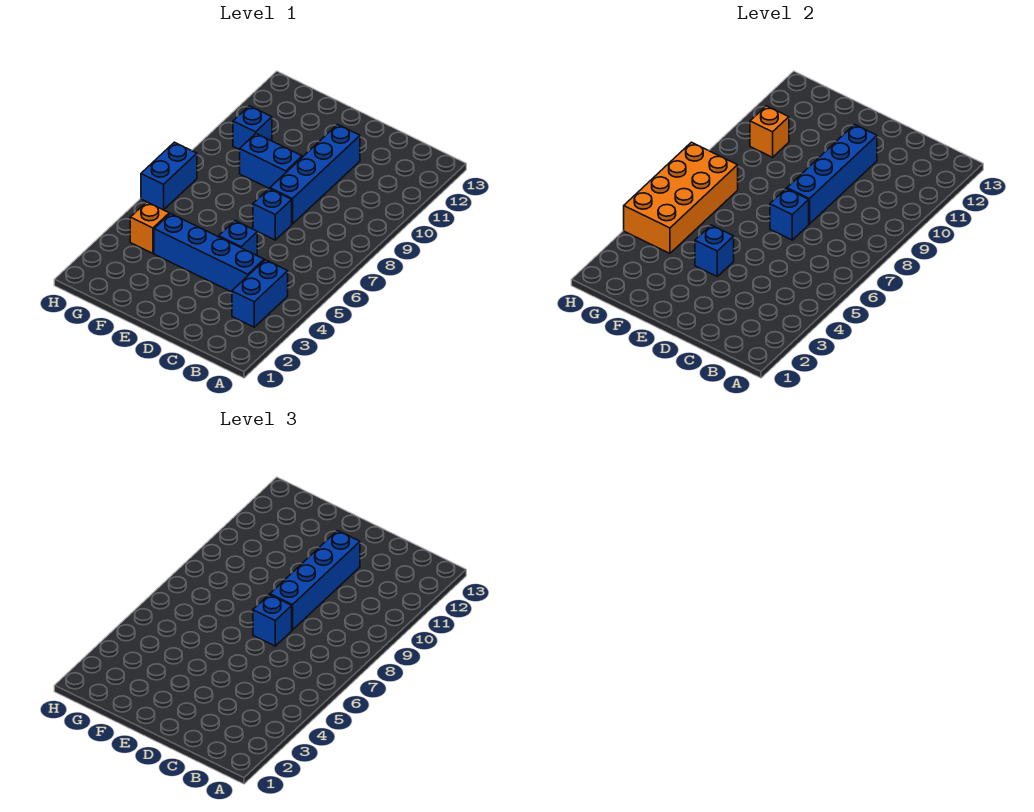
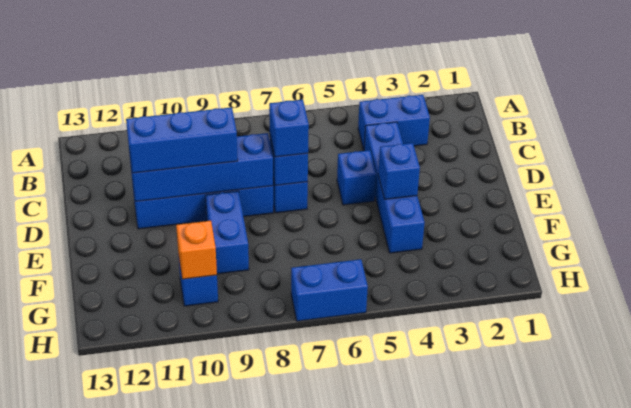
blue 1x4 brick [270,531,360,630] -> blue 1x3 brick [126,107,238,173]
orange 1x1 brick [130,202,169,253] -> none
orange 2x4 brick [624,142,738,253] -> none

